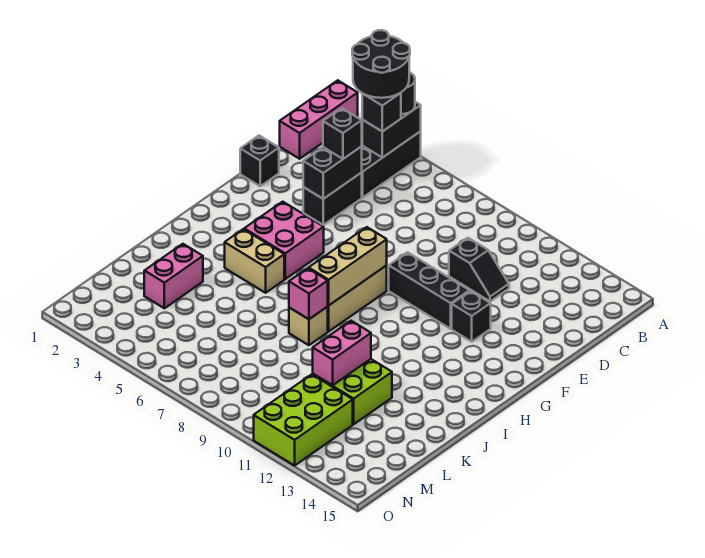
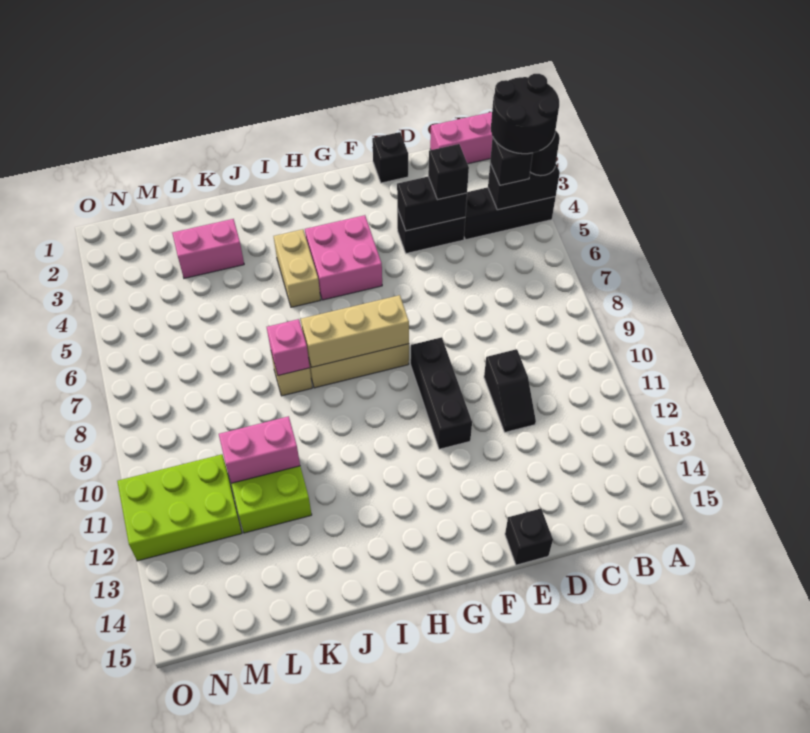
black 1x1 brick [452,291,491,342] -> black 1x1 brick moved to [505,508,553,565]

